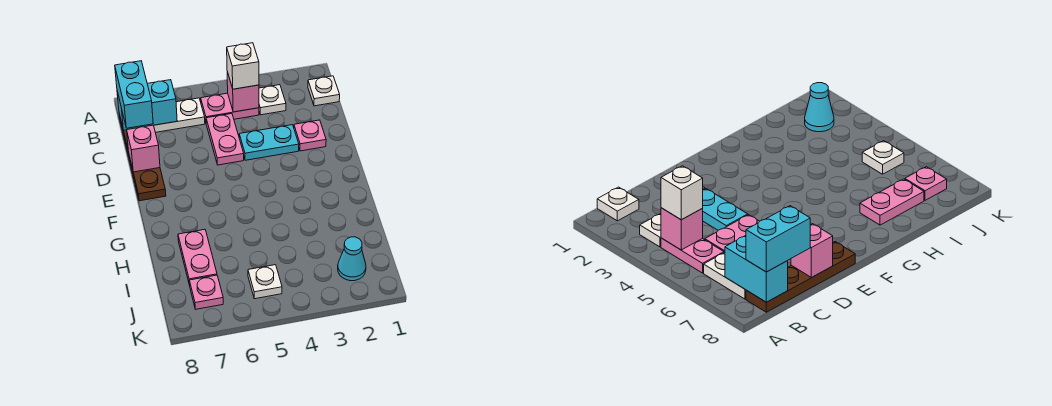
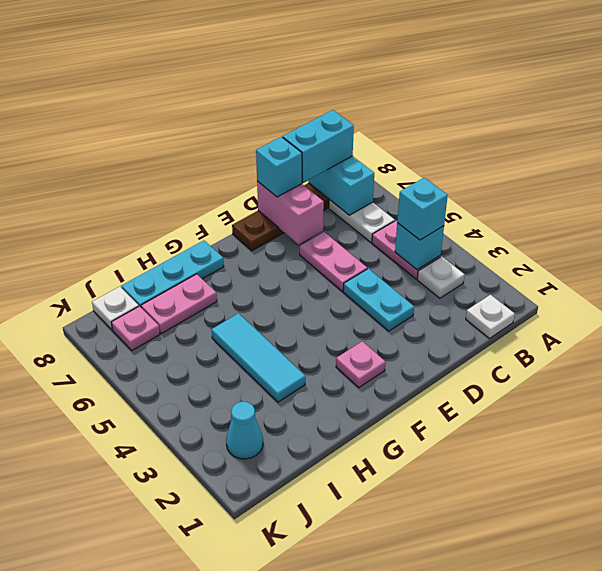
pink 1x1 brick [227,72,259,112] -> cyan 1x1 brick [395,223,444,270]
white 1x1 brick [227,43,259,89] -> cyan 1x1 brick [397,178,448,240]
pink 1x2 plate [206,114,244,165] -> pink 1x2 plate turned to [300,232,367,291]
pink 1x1 plate [294,120,326,151] -> pink 1x1 plate moved to [336,341,386,388]
pink 1x1 brick [127,125,160,172] -> pink 1x2 brick [257,181,324,244]
none -> cyan 1x1 brick [256,137,302,197]
none -> cyan 1x3 plate [121,240,224,307]
none -> cyan 1x3 tile [211,313,305,402]
white 1x1 plate [248,265,282,299] -> white 1x1 plate moved to [92,287,139,330]

